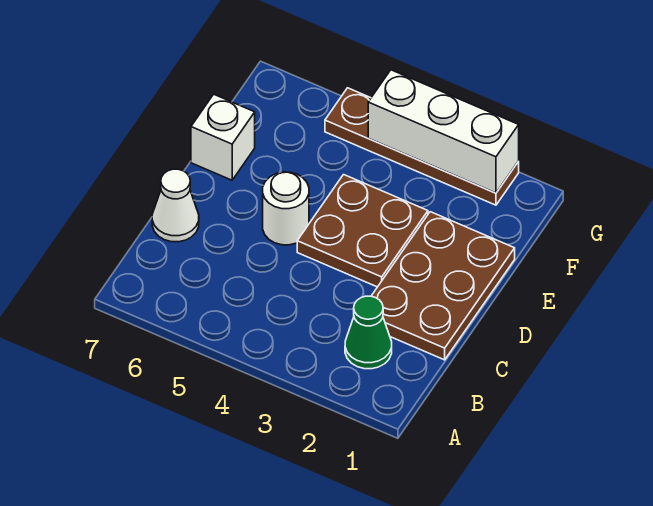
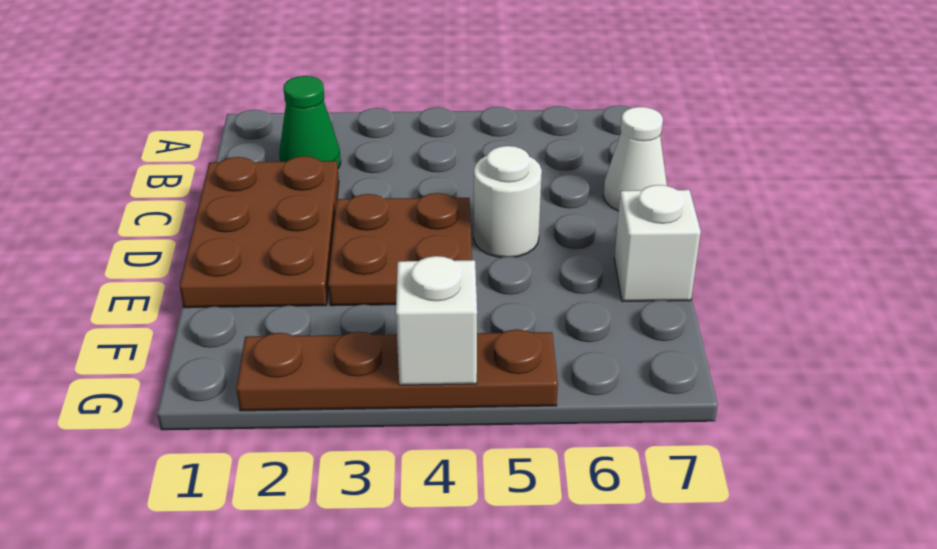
white 1x3 brick [368,70,519,193] -> white 1x1 brick [396,256,477,385]

